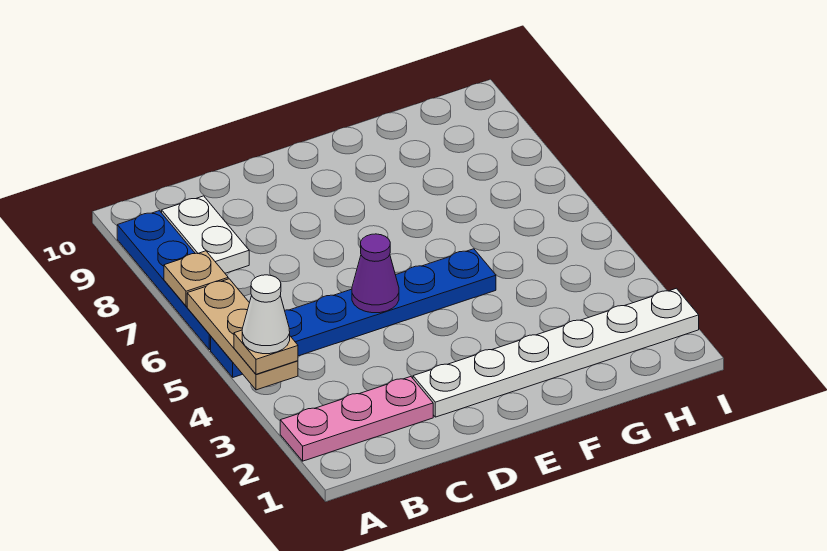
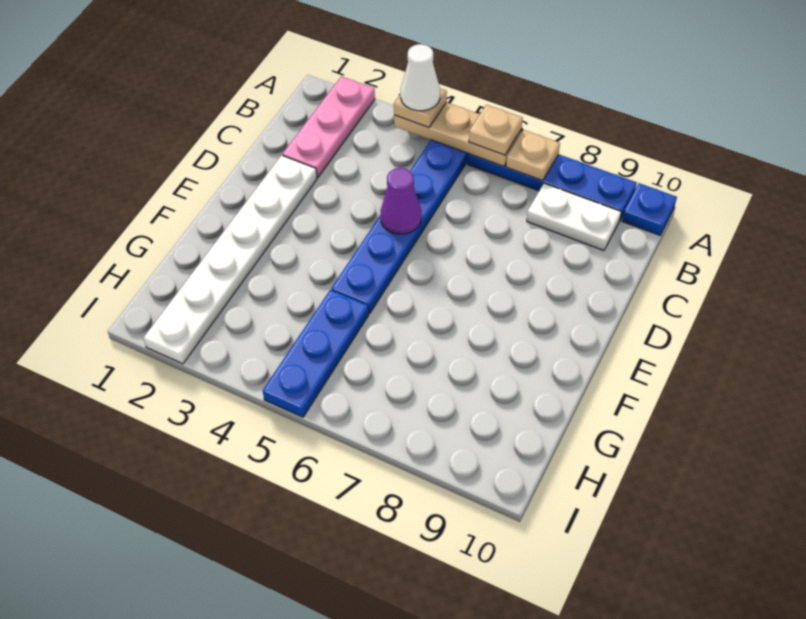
none -> tan 1x1 plate [469,105,523,155]
none -> blue 1x1 plate [622,183,677,235]
none -> blue 1x3 plate [263,290,369,417]

